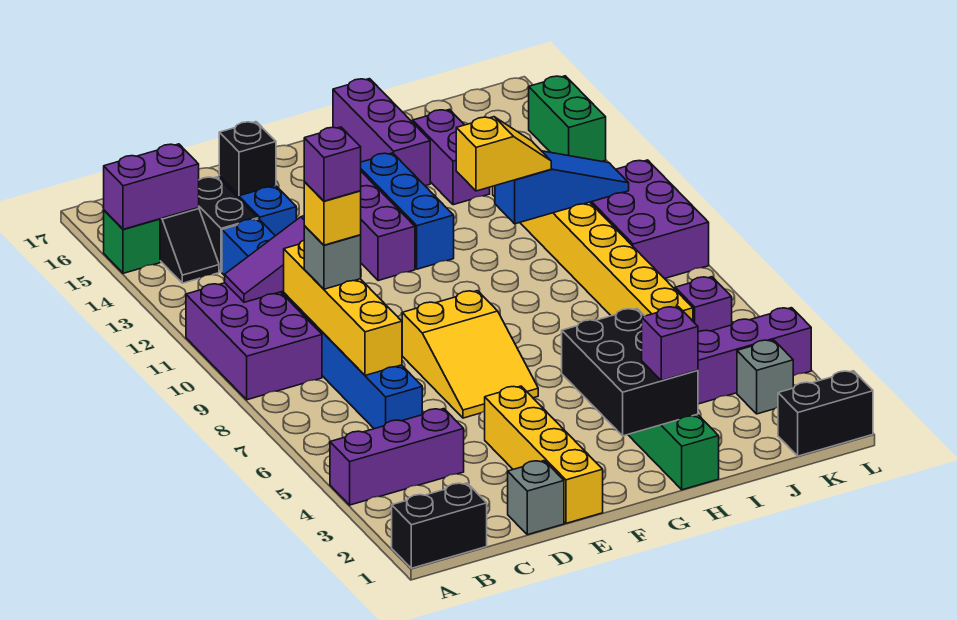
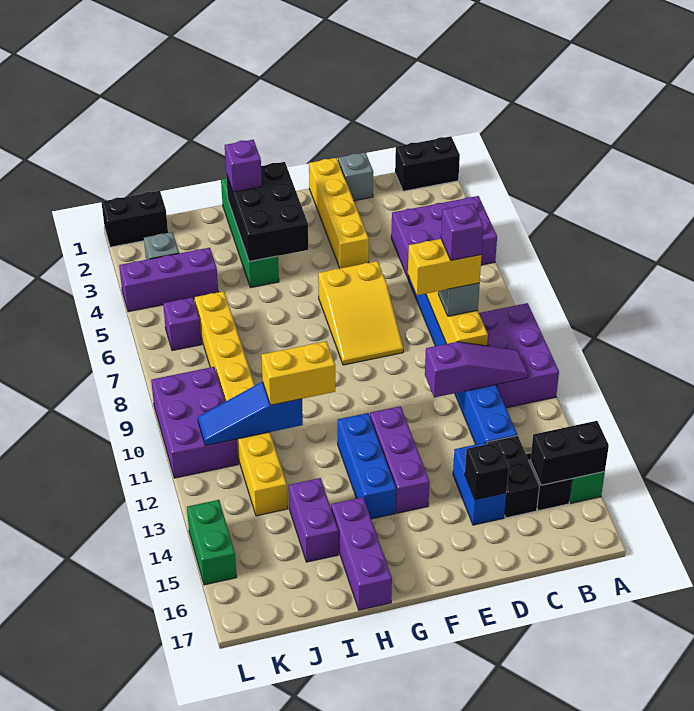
purple 1x3 brick [330,409,464,505] -> purple 2x3 brick [391,196,497,279]
purple 1x2 brick [104,144,199,229] -> black 1x2 brick [530,421,609,485]
yellow 1x1 brick [304,182,361,245] -> yellow 1x2 brick [408,239,482,295]
yellow 2x3 slope [402,291,538,418] -> yellow 2x3 slope turned to [318,261,403,365]
yellow 1x2 slope [456,117,551,191] -> yellow 1x2 brick [261,341,335,405]

